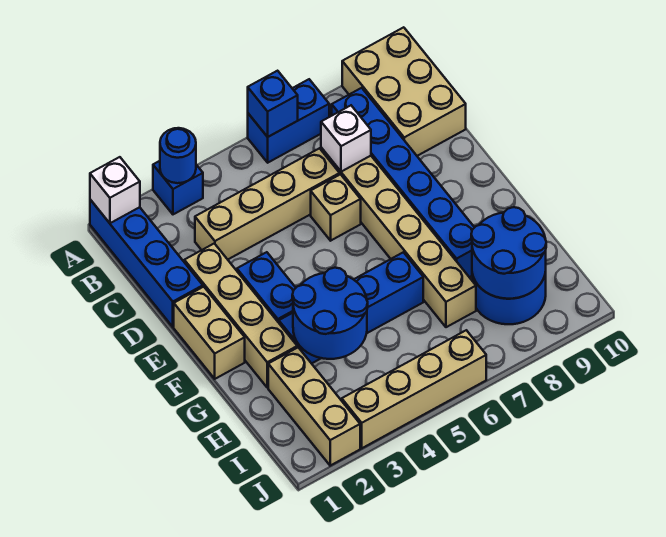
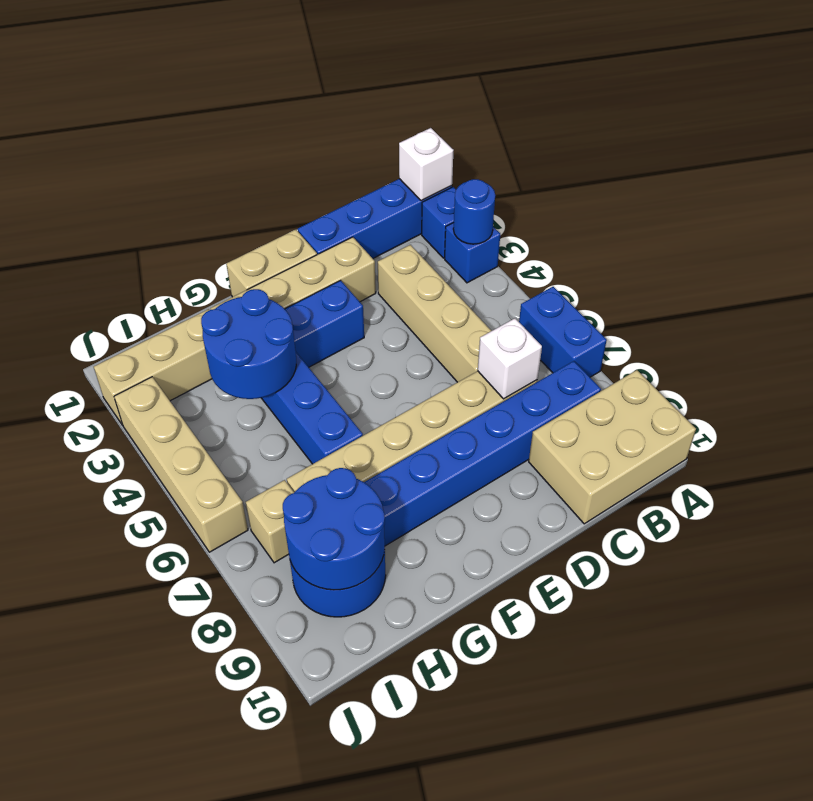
blue 1x1 brick [248,71,298,137] -> blue 1x1 brick moved to [422,187,456,258]
tan 1x1 brick [311,174,361,241] -> tan 1x1 brick moved to [246,480,294,563]

